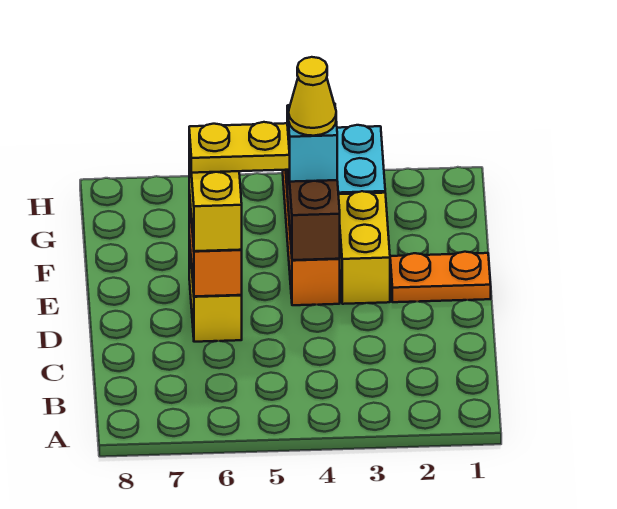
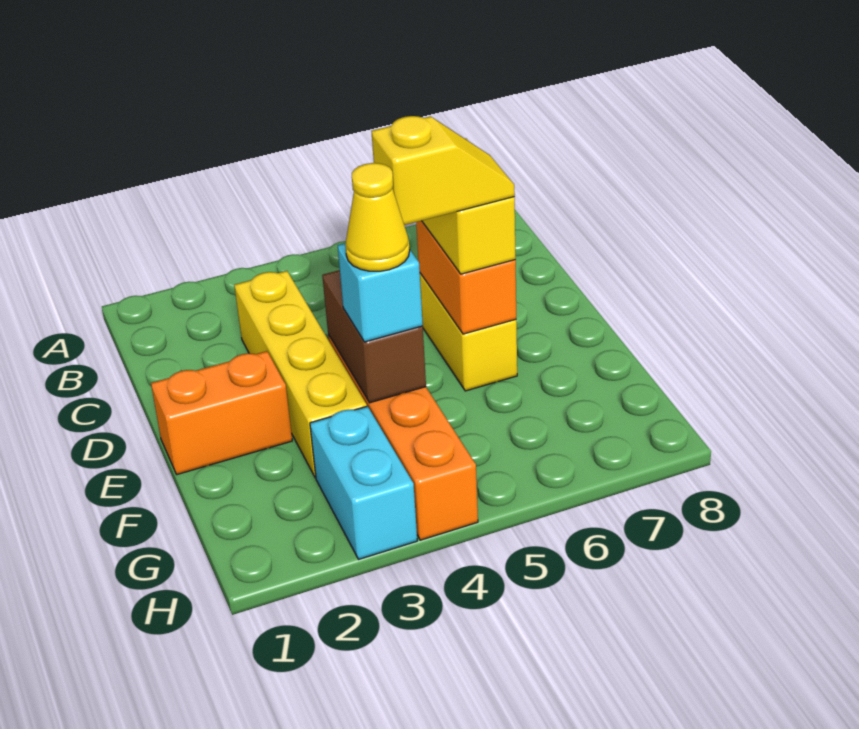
orange 1x2 plate [390,252,491,302] -> orange 1x2 brick [151,351,292,474]
yellow 1x2 brick [338,191,390,304] -> yellow 1x4 brick [234,271,367,478]
yellow 1x2 plate [189,122,290,173] -> yellow 1x2 slope [371,116,515,225]

